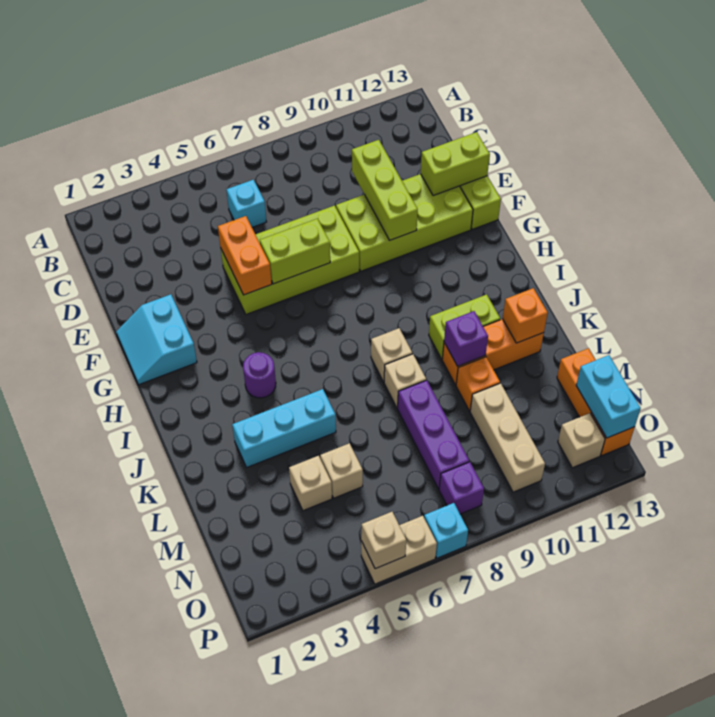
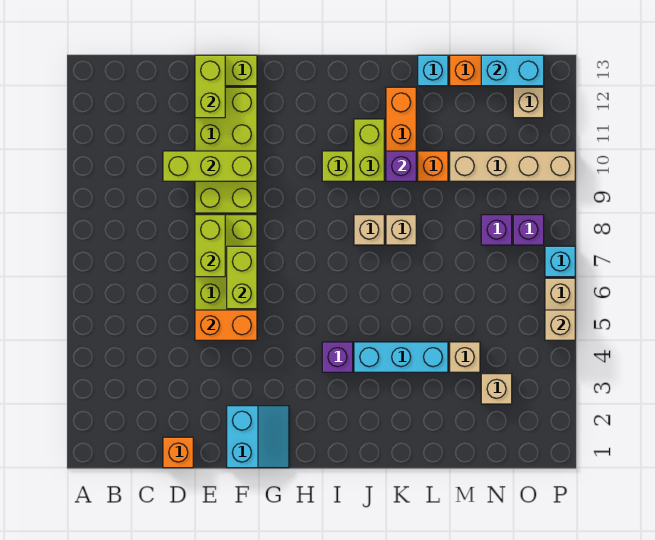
cyan 1x1 brick [227,180,266,227] -> cyan 1x1 brick moved to [418,55,448,86]
none -> lime 1x2 brick [195,215,225,277]
cyan 2x2 slope [116,294,197,385] -> cyan 2x2 slope turned to [227,406,289,468]
purple 1x1 round brick [243,352,276,398] -> purple 1x1 brick [322,342,353,372]
none -> lime 1x1 brick [322,151,353,181]
cyan 1x3 brick [232,389,336,467] -> cyan 1x3 brick turned to [354,342,448,372]
orange 1x1 brick [503,288,548,343] -> orange 1x1 brick moved to [163,437,193,468]
purple 1x3 brick [398,380,469,489] -> purple 1x1 brick [481,215,512,245]
tan 1x1 brick [320,443,363,498] -> tan 1x1 brick moved to [481,374,512,404]
tan 1x3 brick [470,383,545,492] -> tan 1x4 brick [450,151,575,181]

